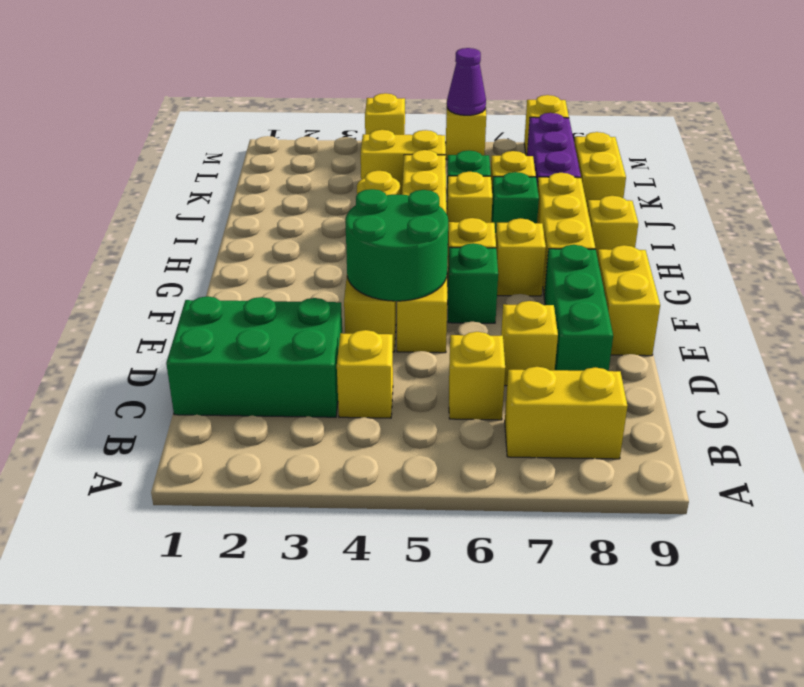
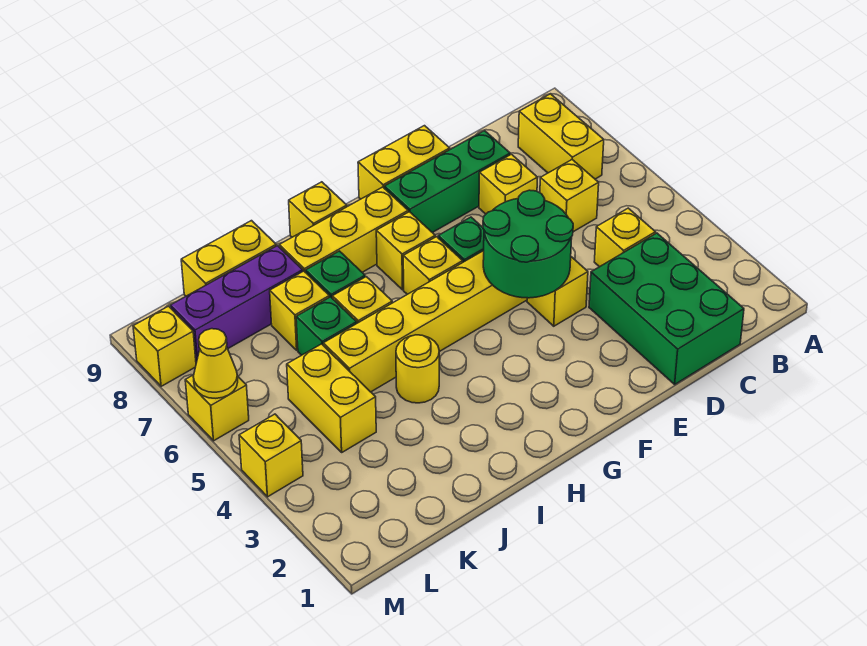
purple 1x1 cone [447,48,486,115] -> yellow 1x1 cone [193,329,238,398]

